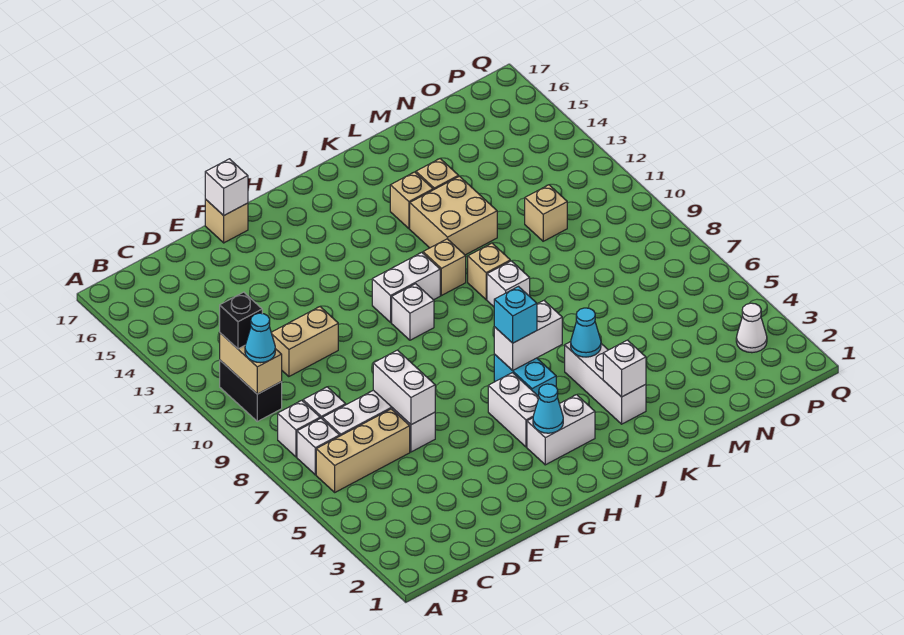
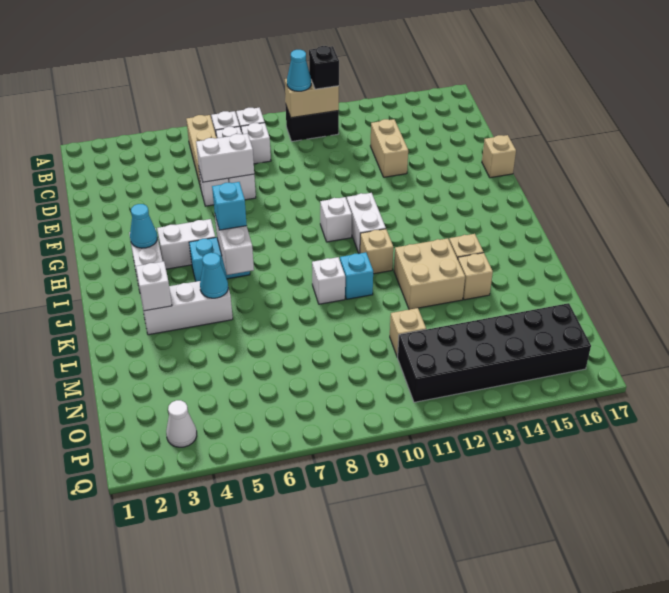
tan 1x2 brick [271,307,338,377] -> tan 1x2 brick moved to [370,119,408,177]
white 1x1 brick [205,159,248,216] -> none
tan 1x1 brick [468,243,510,300] -> cyan 1x1 brick [340,252,373,299]
none -> black 2x6 brick [398,303,591,402]

